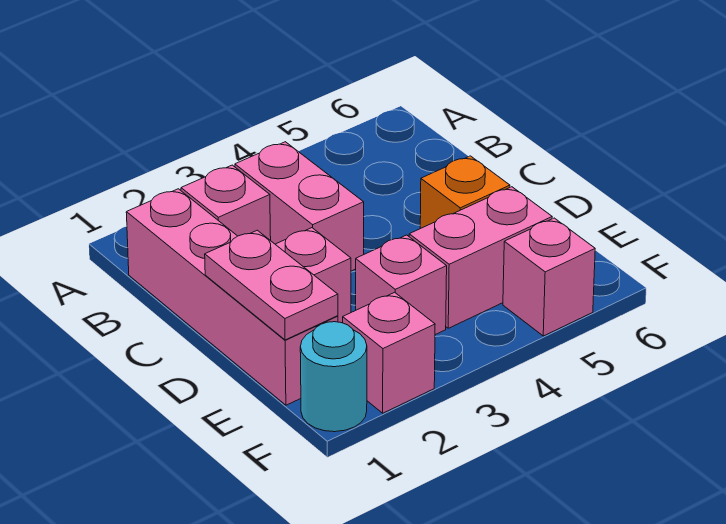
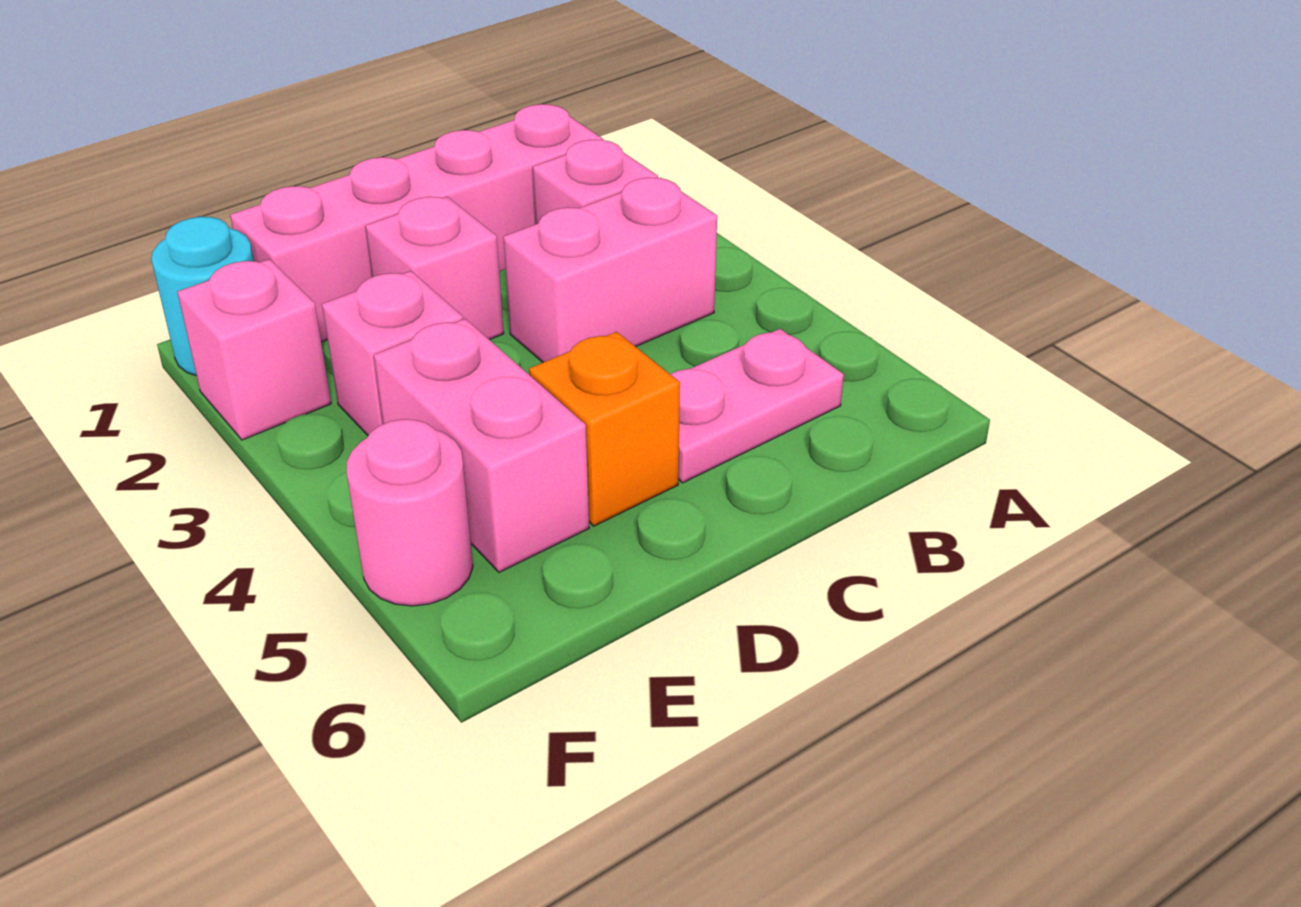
pink 1x2 plate [205,230,338,340] -> pink 1x2 plate moved to [670,329,844,483]
pink 1x1 brick [503,218,595,336] -> pink 1x1 round brick [347,419,473,606]

